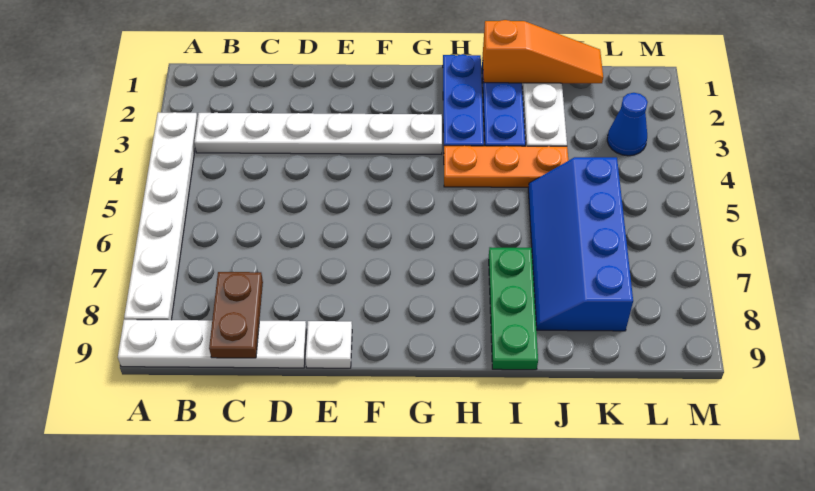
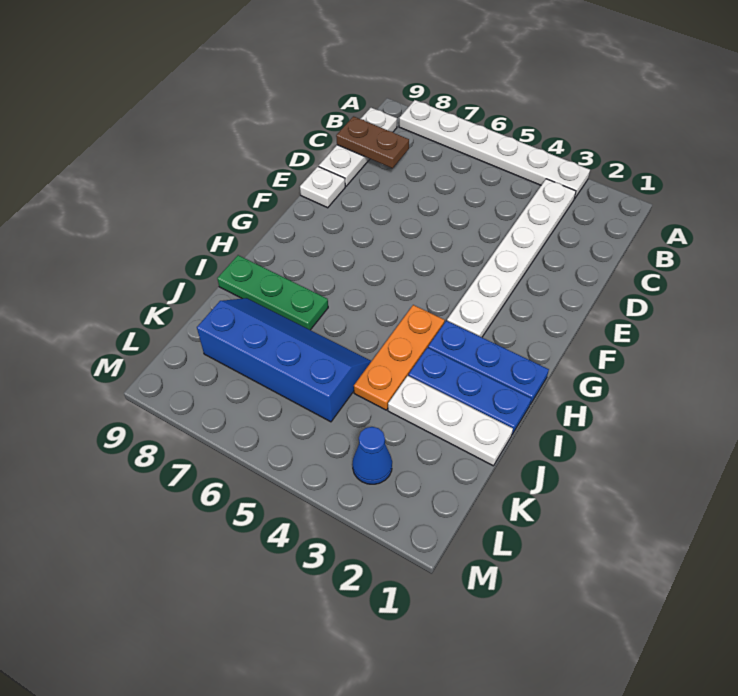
white 1x4 plate [118,320,307,368] -> white 1x3 plate [319,108,397,186]
orange 1x3 slope [483,20,603,83] -> none

